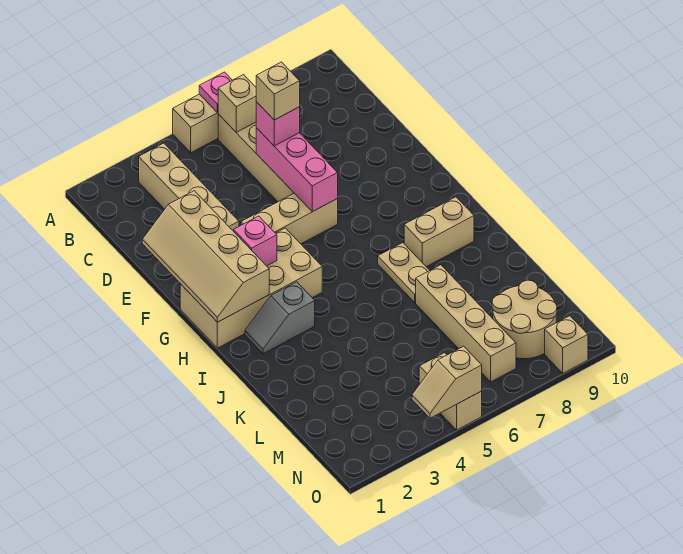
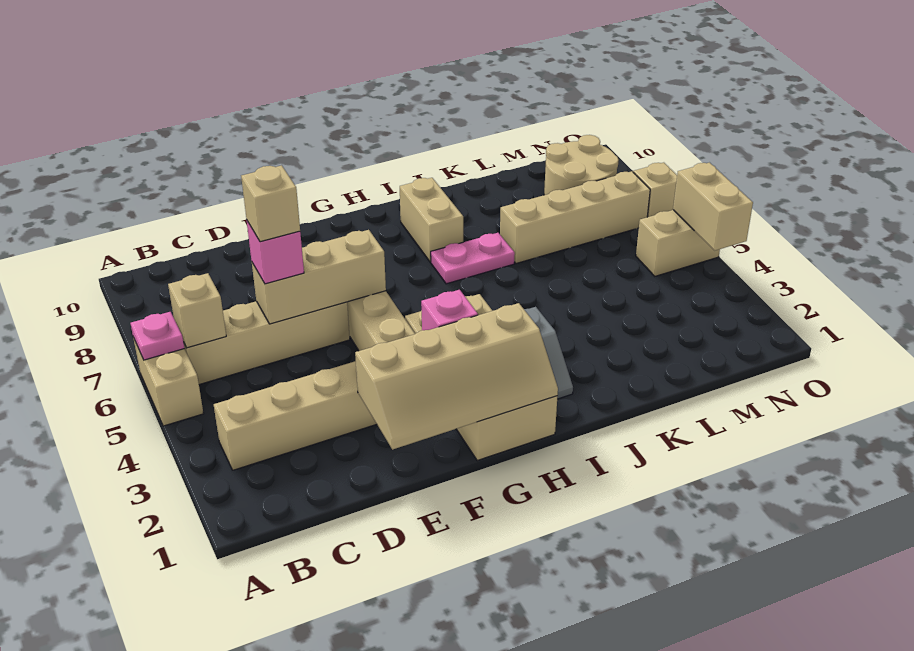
pink 1x3 brick [256,128,338,212] -> tan 1x3 brick [252,230,386,324]
tan 1x2 plate [378,243,430,303] -> pink 1x2 plate [431,233,515,284]
tan 1x2 slope [412,346,482,418] -> tan 1x2 brick [673,163,753,250]
tan 1x1 brick [545,316,588,373] -> tan 1x1 brick moved to [633,163,677,217]

